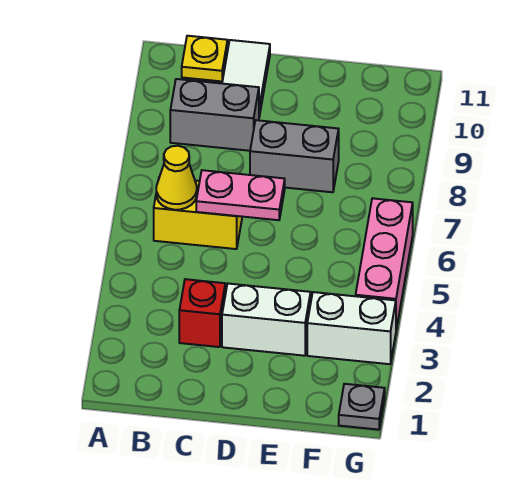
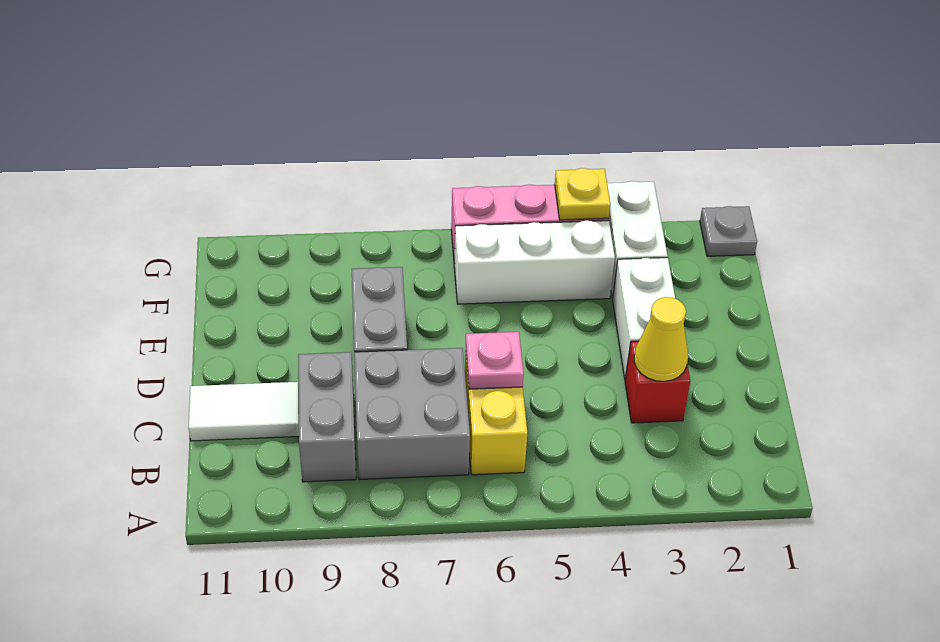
yellow 1x1 cone [156,146,197,210] -> yellow 1x1 cone moved to [634,297,688,381]
none -> grey 2x2 brick [354,348,470,480]
yellow 1x1 plate [182,36,228,81] -> yellow 1x1 plate moved to [555,168,610,220]
pink 1x2 plate [196,170,285,220] -> pink 1x1 plate [466,332,524,389]
none -> white 1x3 brick [454,221,615,304]

